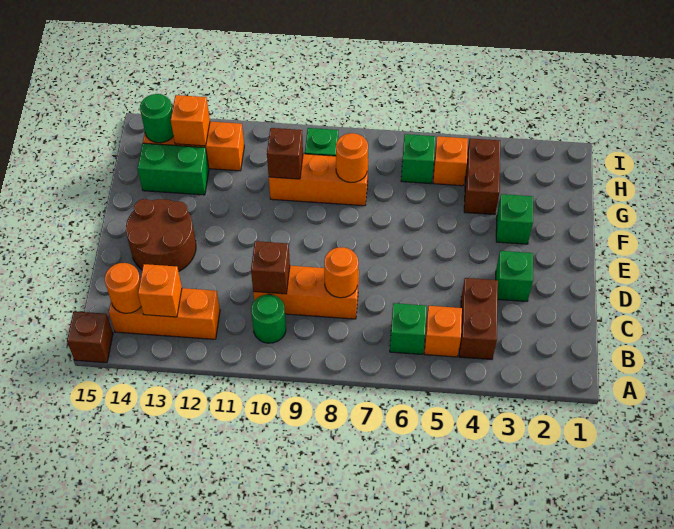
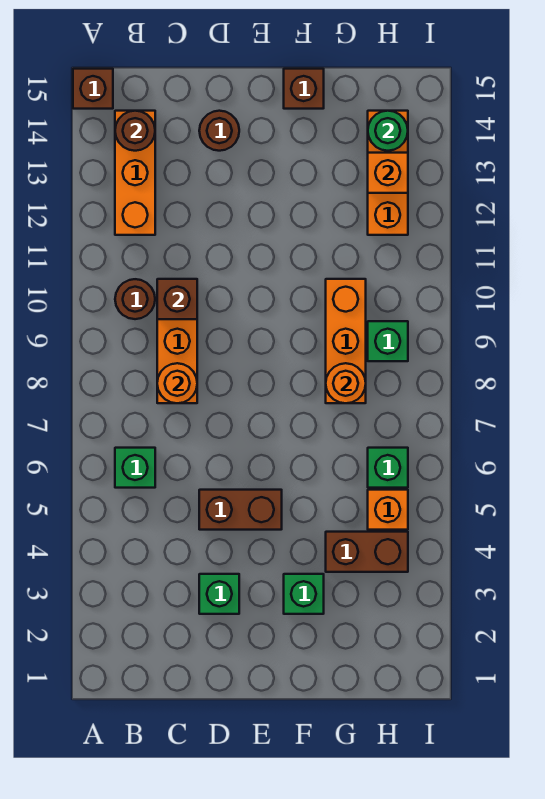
brown 1x2 brick [459,278,498,360] -> brown 1x2 brick moved to [199,490,282,530]
orange 1x1 brick [424,306,462,357] -> none
green 1x1 round brick [251,294,286,343] -> brown 1x1 round brick [115,279,155,319]
orange 1x1 brick [138,264,182,317] -> none
orange 1x1 round brick [105,263,141,313] -> brown 1x1 round brick [115,111,155,151]
brown 2x2 round brick [126,199,196,272] -> brown 1x1 round brick [199,111,239,151]
brown 1x1 brick [267,128,303,179] -> brown 1x1 brick moved to [284,69,324,109]
green 1x2 brick [138,143,209,195] -> none

